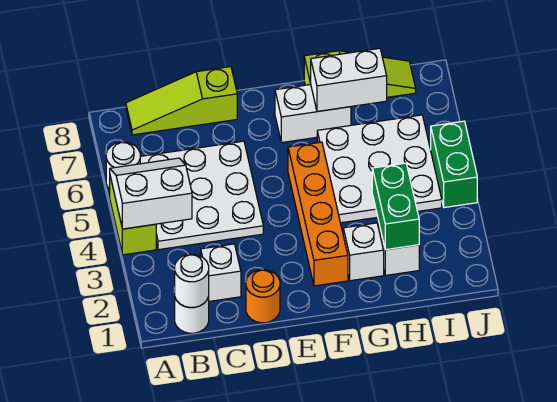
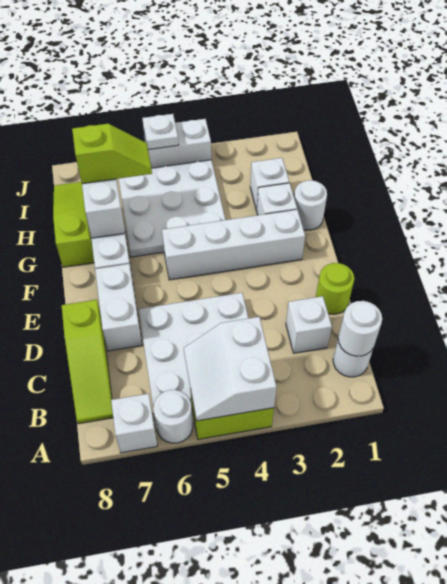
none -> white 1x1 brick [111,394,157,453]
orange 1x1 round brick [246,270,280,323] -> lime 1x1 round brick [316,263,354,314]
none -> white 1x2 brick [95,264,142,351]
orange 1x4 brick [288,142,348,286] -> white 1x4 brick [162,210,305,280]
none -> white 1x1 round brick [294,180,327,230]
green 1x2 brick [372,163,419,250] -> none
none -> lime 1x2 slope [72,124,152,184]
green 1x2 brick [431,121,477,208] -> white 1x2 brick [144,119,211,168]
none -> white 1x1 plate [142,114,179,150]

